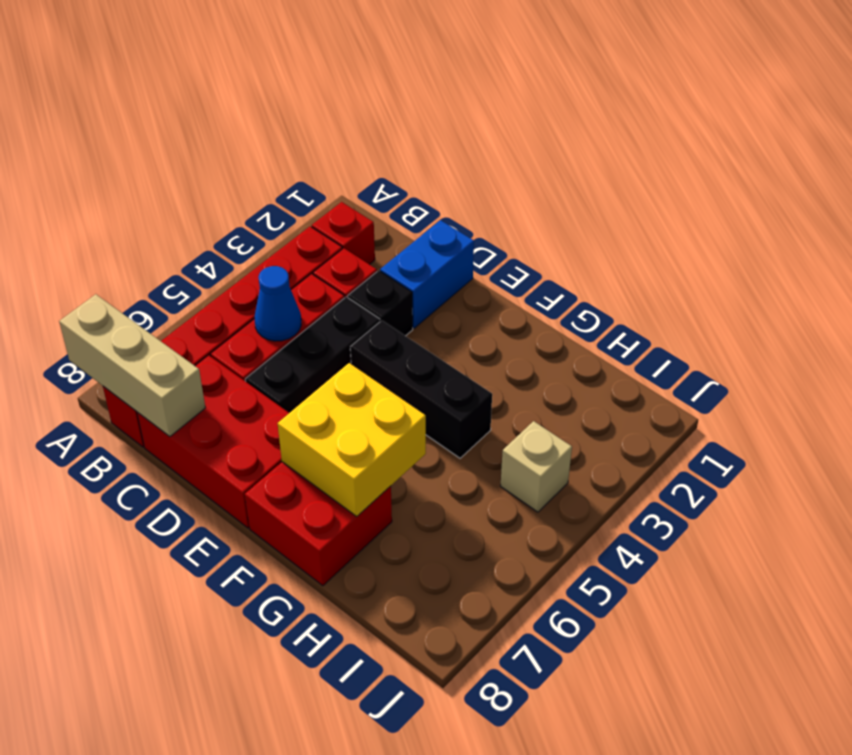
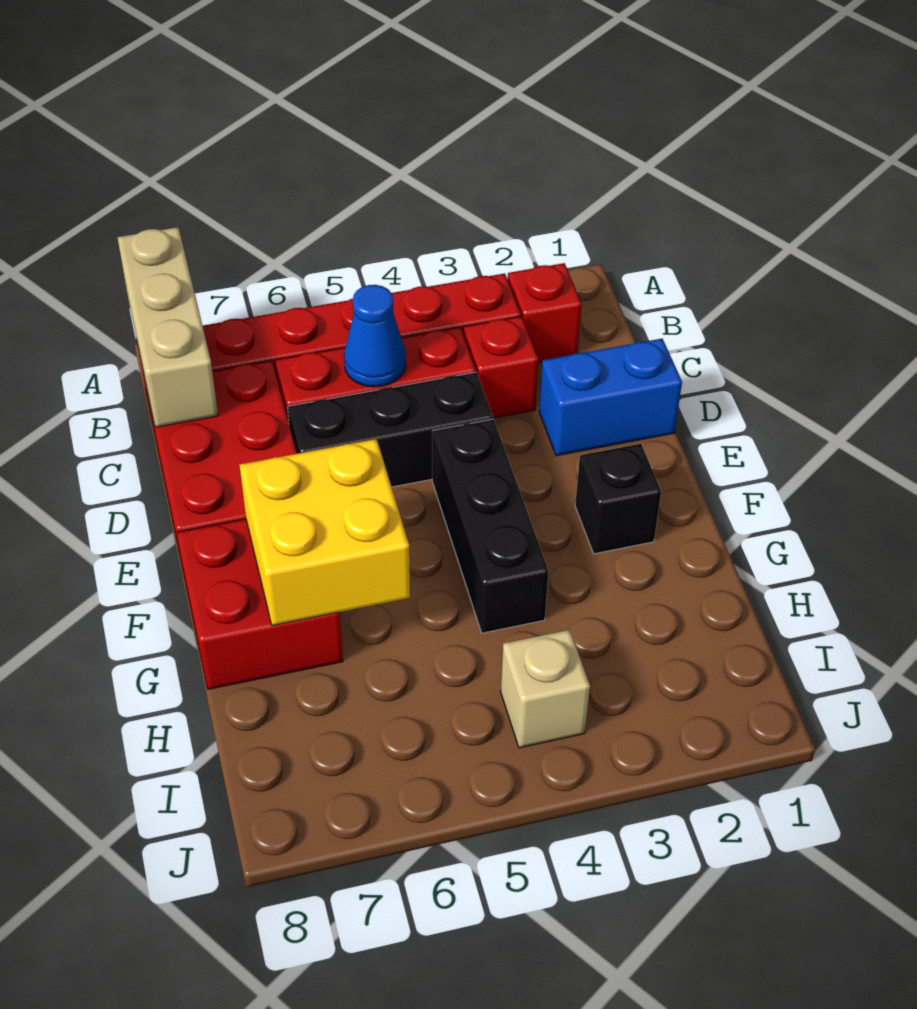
black 1x1 brick [348,271,413,336] -> black 1x1 brick moved to [575,444,661,554]

